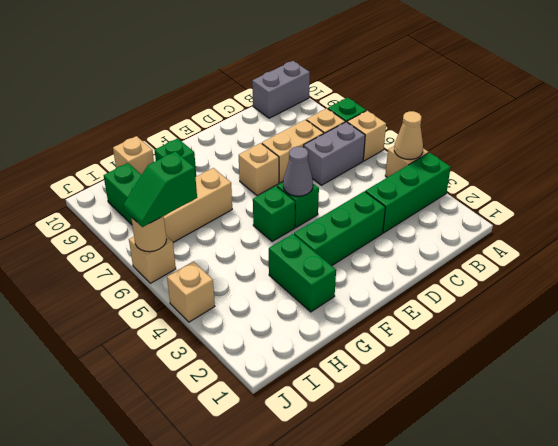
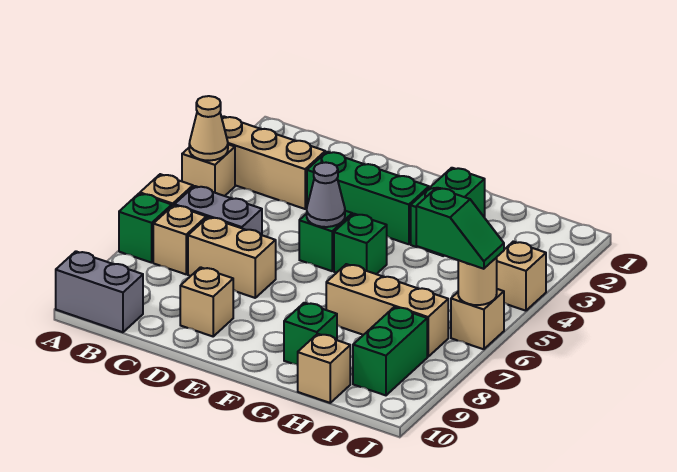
green 1x3 brick [365,153,451,233] -> tan 1x3 brick [222,116,325,209]
tan 1x1 brick [239,143,279,196] -> tan 1x1 brick moved to [180,267,233,336]

